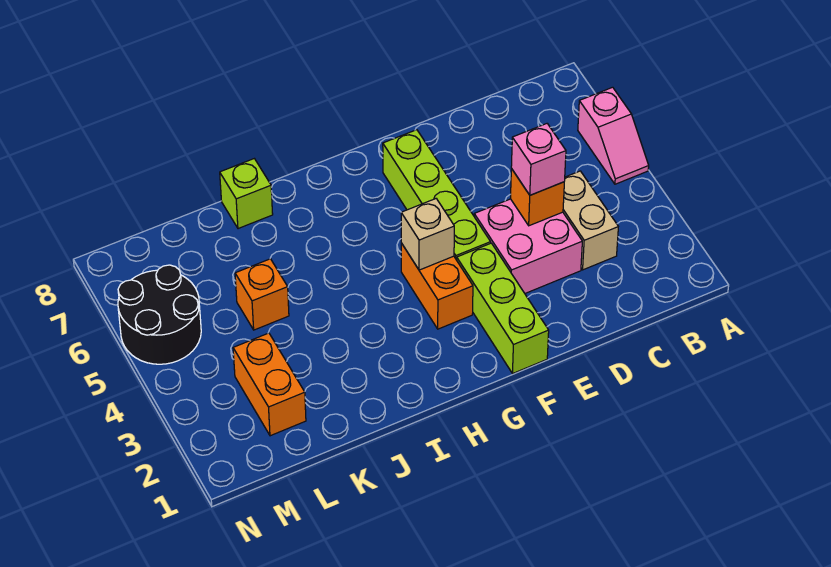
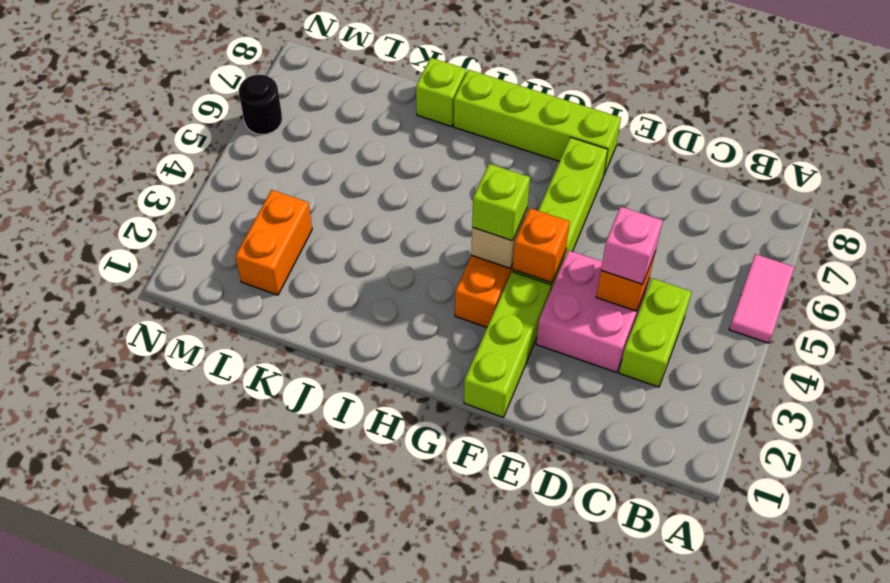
pink 1x2 slope [578,87,649,184] -> pink 1x2 tile [729,254,794,343]
tan 1x2 brick [563,171,618,270] -> lime 1x2 brick [619,278,692,387]
none -> lime 1x4 brick [454,70,621,174]
none -> lime 1x1 brick [472,164,530,241]
orange 1x1 brick [235,259,289,330] -> orange 1x1 brick moved to [513,208,570,283]
black 2x2 round brick [118,265,201,364] -> black 1x1 round brick [239,75,282,135]

